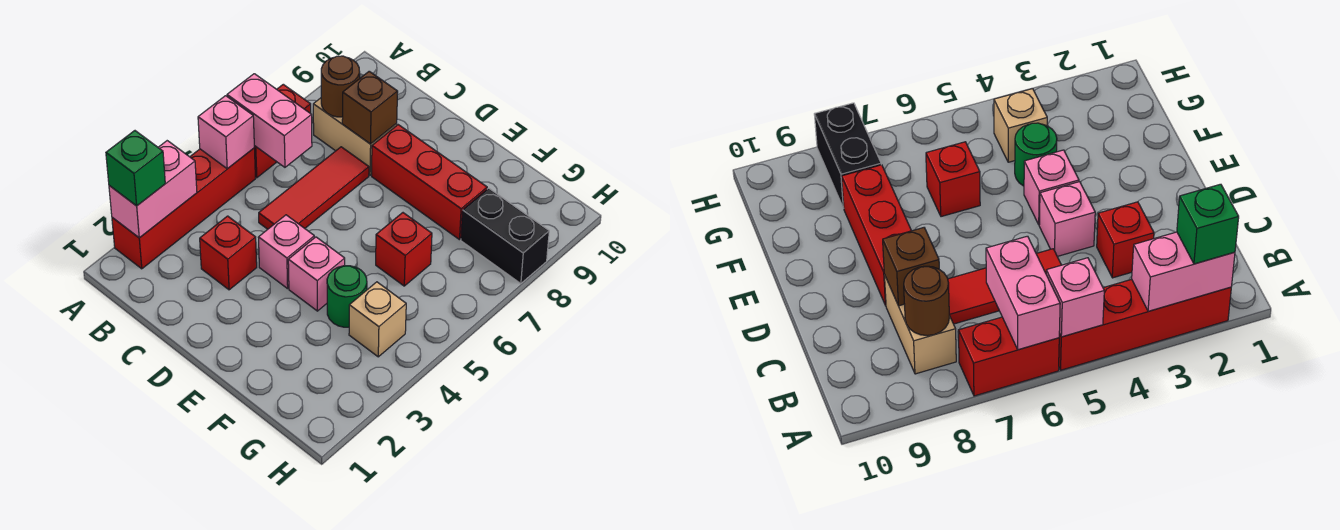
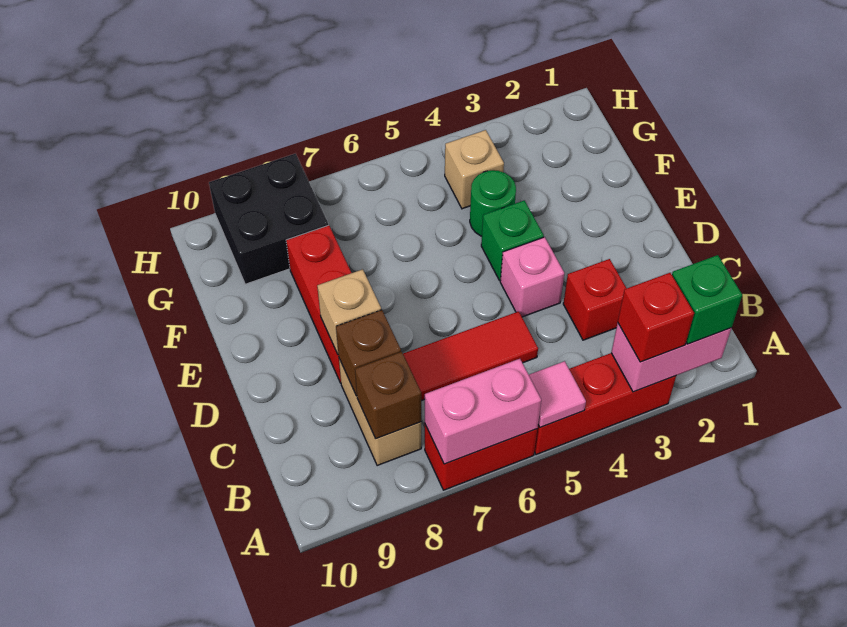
red 1x4 brick [112,148,255,269] -> red 1x3 brick [534,353,676,455]
pink 1x1 brick [198,96,254,169] -> pink 1x1 tile [529,361,586,427]
pink 1x2 brick [227,74,312,167] -> pink 1x2 brick turned to [425,359,541,464]
brown 1x1 round brick [321,56,360,117] -> brown 1x1 brick [355,352,421,439]
none -> tan 1x1 brick [317,269,381,354]
pink 1x1 brick [288,237,345,311] -> green 1x1 brick [481,200,544,281]
red 1x1 brick [376,213,432,286] -> red 1x1 brick moved to [618,273,694,362]
black 1x2 brick [461,188,549,284] -> black 2x2 brick [209,154,328,284]

